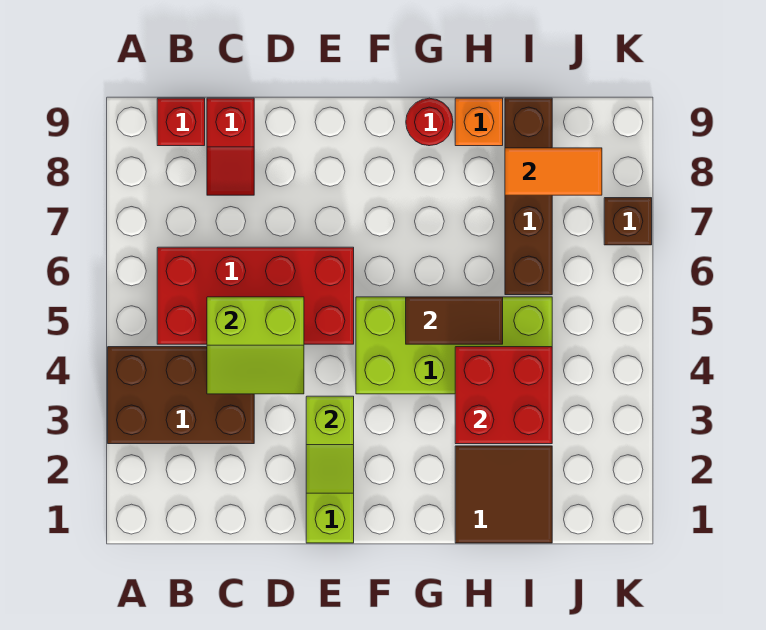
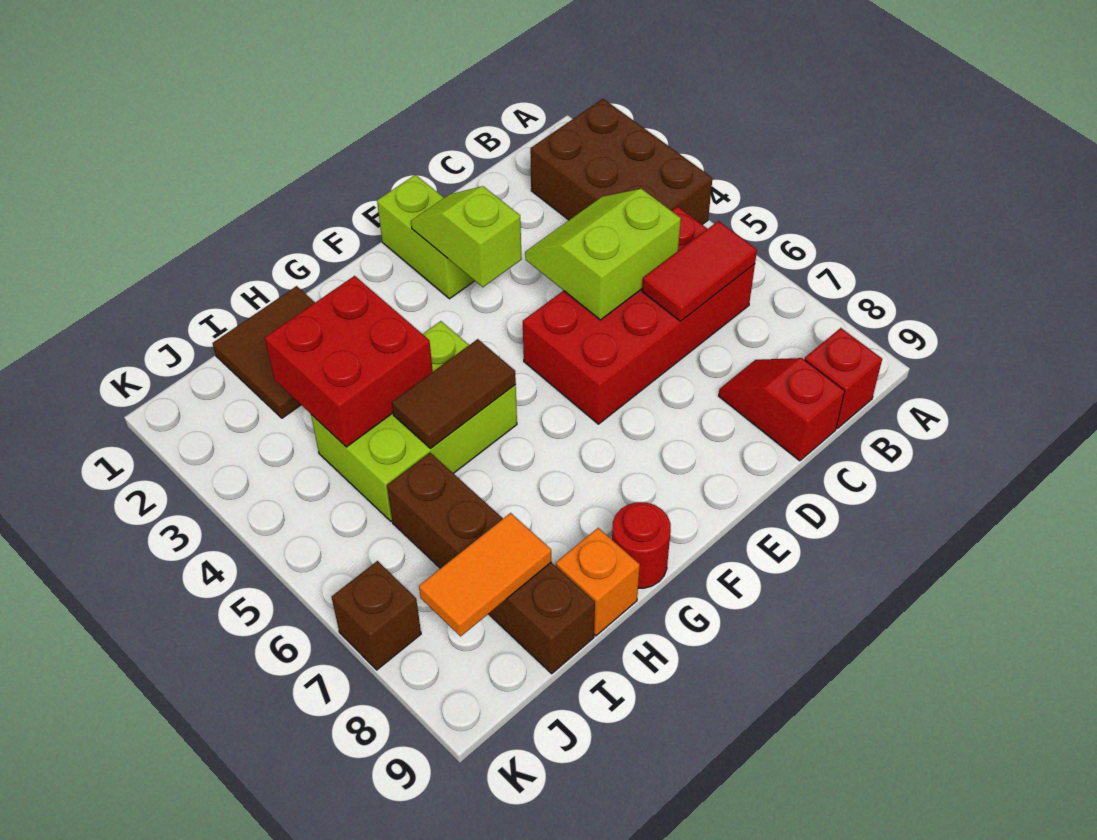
brown 2x3 brick [108,347,254,444] -> brown 2x3 brick turned to [530,99,713,225]
none -> red 1x2 tile [642,221,757,321]
lime 2x4 brick [356,297,552,394] -> lime 2x3 brick [311,321,517,521]

